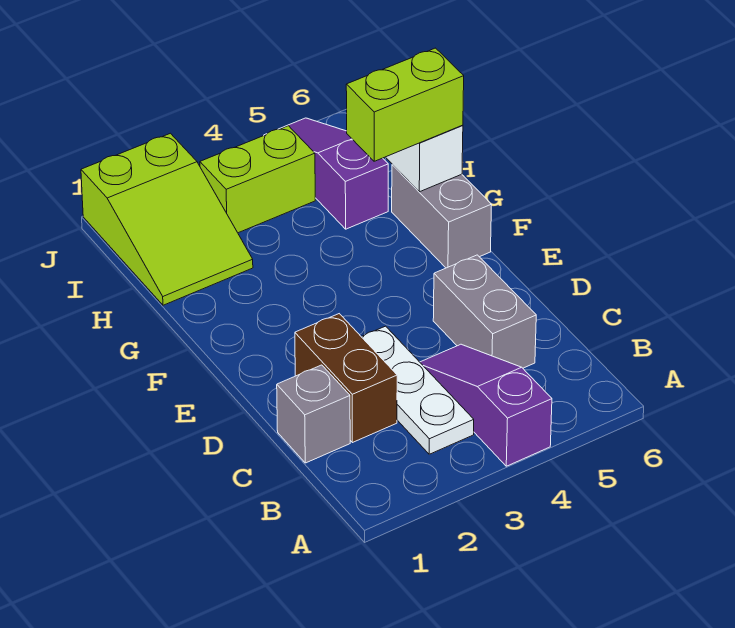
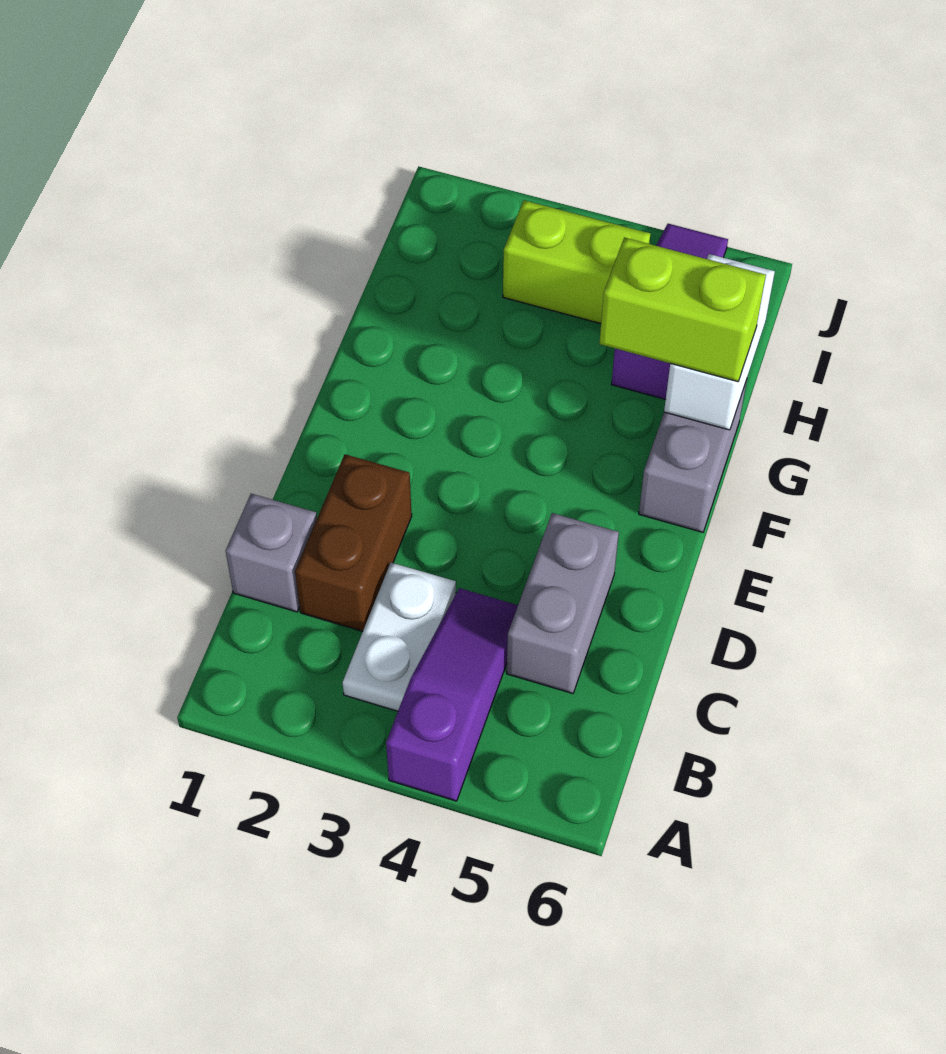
white 1x3 plate [361,326,474,454] -> white 1x2 plate [343,563,456,711]
lime 2x3 slope [81,133,253,305] -> none

